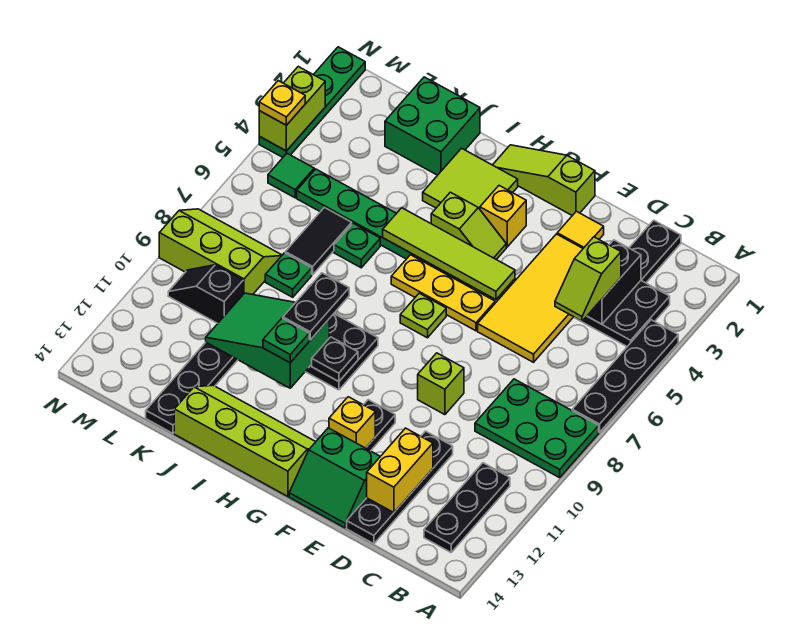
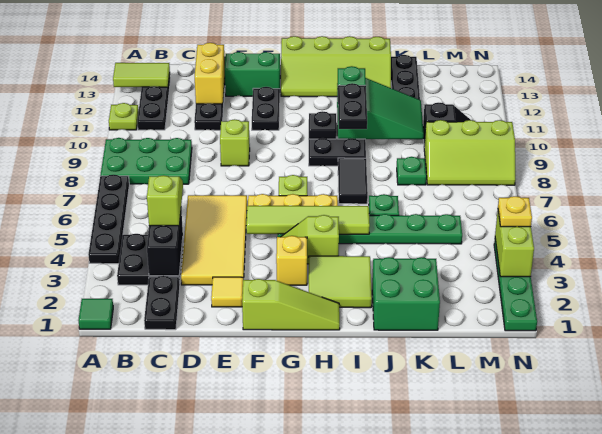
none -> lime 1x1 plate [109,103,138,130]
none -> lime 1x2 tile [113,63,170,87]
yellow 1x1 brick [329,397,375,448] -> none
black 1x2 tile [285,208,352,275] -> black 1x2 tile moved to [338,158,368,204]
green 1x1 tile [268,153,314,198] -> green 1x1 tile moved to [78,299,113,329]

